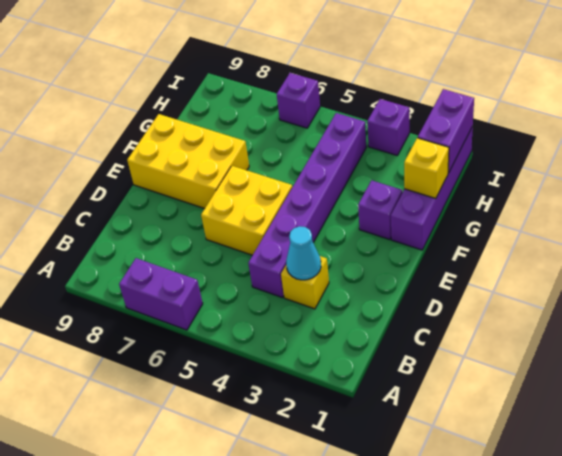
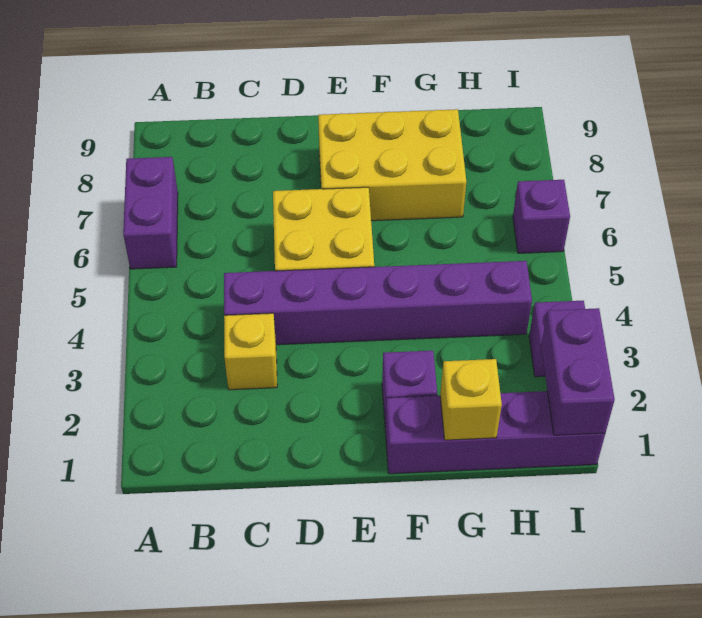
cyan 1x1 cone [286,226,321,280] -> none
yellow 2x3 brick [127,114,249,209] -> yellow 2x3 brick turned to [318,109,466,221]
purple 1x2 brick [418,89,474,173] -> purple 1x2 brick turned to [541,308,615,435]

